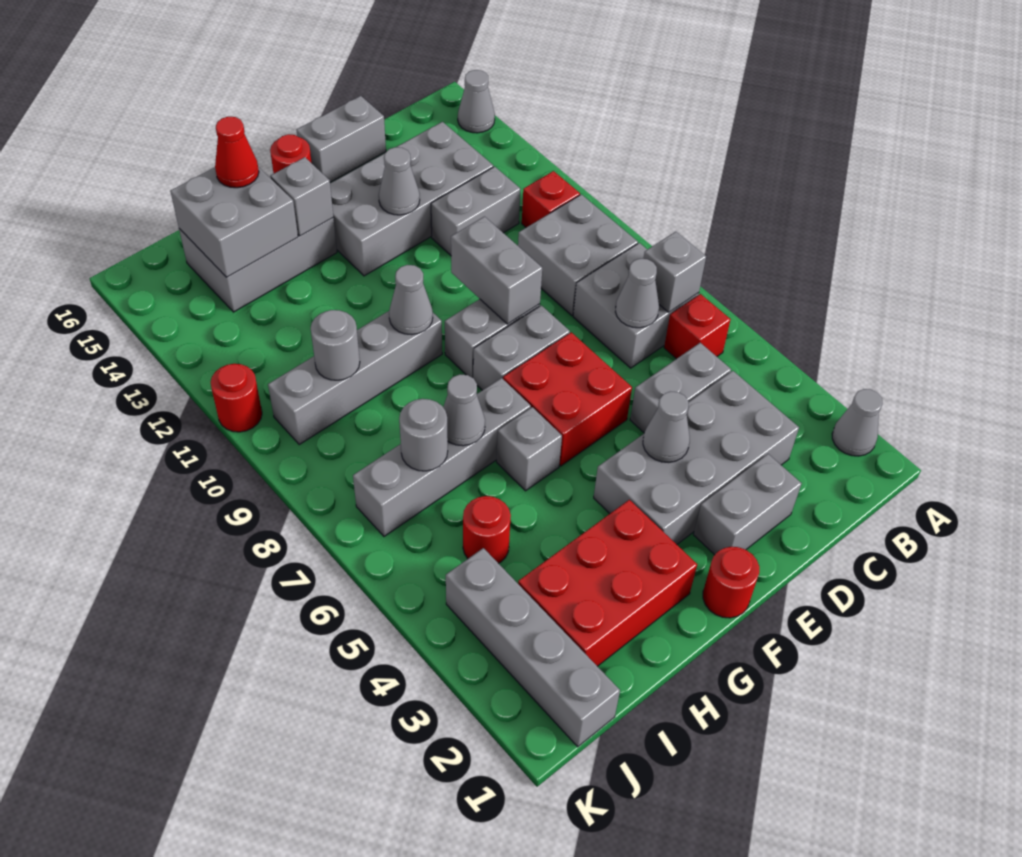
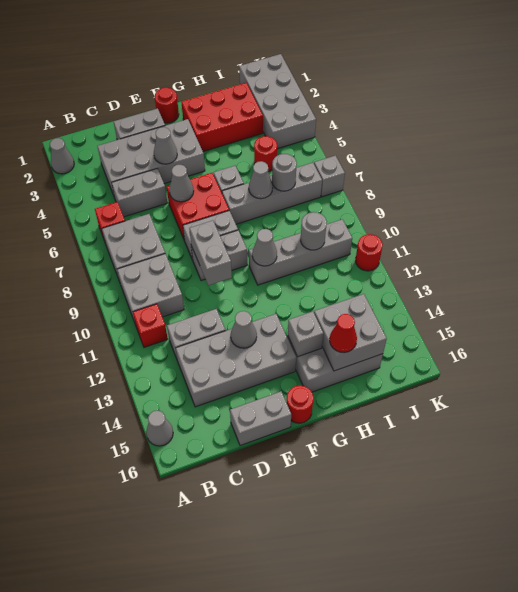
grey 1x1 brick [644,232,706,312] -> grey 1x1 brick moved to [314,155,345,197]
grey 1x1 cone [616,259,659,328] -> grey 1x1 cone moved to [169,165,194,202]
grey 1x4 brick [446,548,620,747] -> grey 2x4 brick [239,54,316,149]

